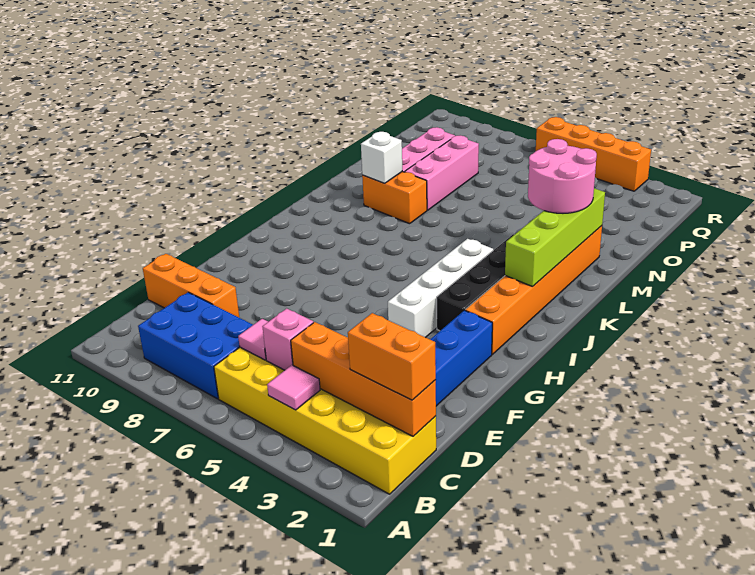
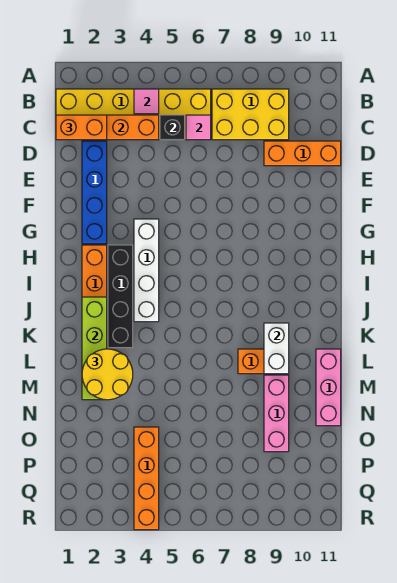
blue 2x3 brick [138,292,253,399] -> yellow 2x3 brick [212,89,289,140]
pink 1x1 brick [262,308,313,370] -> black 1x1 brick [160,115,185,140]
pink 2x2 round brick [528,139,597,213] -> yellow 2x2 round brick [82,349,133,400]
white 1x1 brick [361,132,402,183] -> white 1x2 brick [264,323,289,374]
pink 1x3 brick [405,136,479,210] -> pink 1x3 brick moved to [316,349,341,426]
orange 1x4 brick [536,117,651,191] -> orange 1x4 brick turned to [134,427,159,530]

